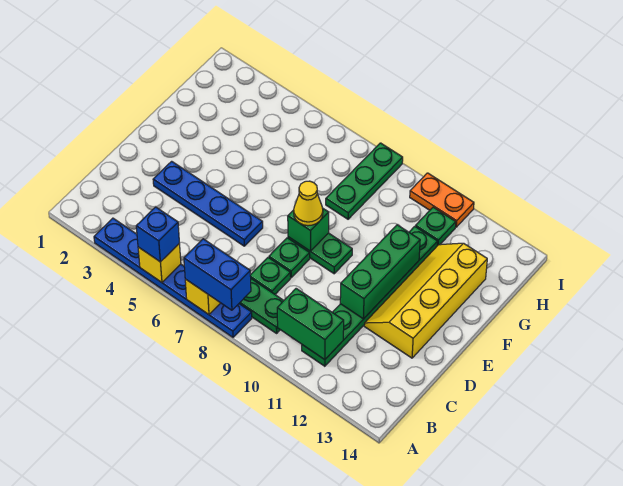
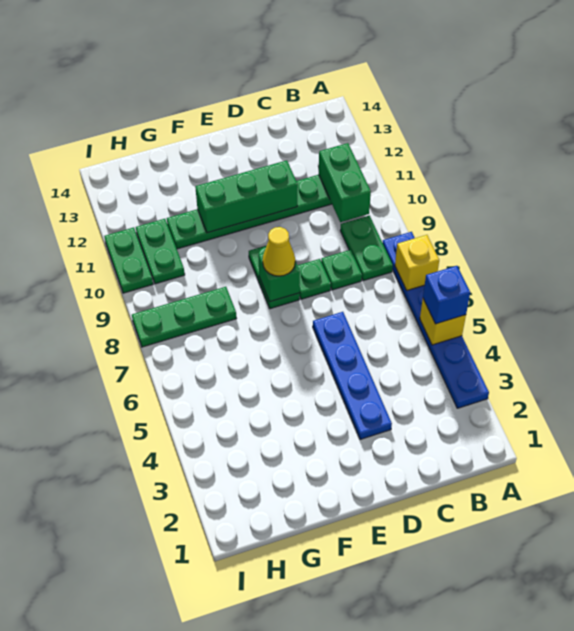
blue 1x2 brick [184,239,251,310] -> none
yellow 2x4 slope [364,243,487,358] -> none
green 1x1 plate [415,207,456,246] -> green 1x2 plate [136,219,185,284]
orange 1x2 plate [410,173,474,227] -> green 1x2 plate [104,227,153,293]

